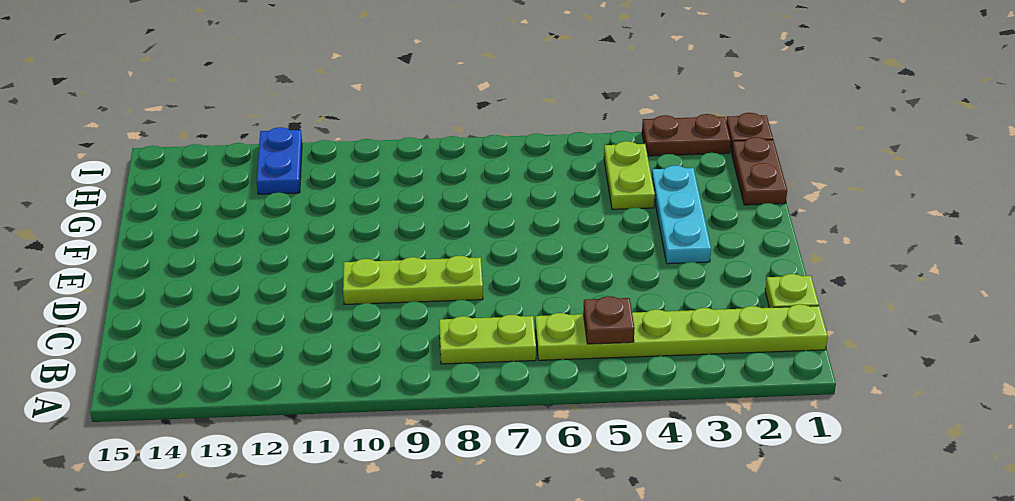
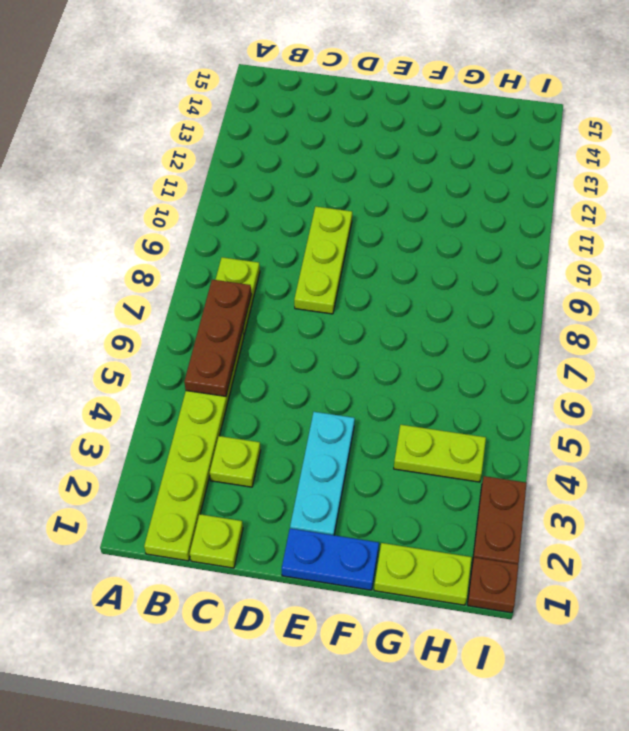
brown 1x1 plate [583,296,635,344] -> brown 1x3 plate [184,280,251,396]
none -> lime 1x1 plate [210,436,261,487]
cyan 1x3 plate [652,166,711,264] -> cyan 1x3 plate turned to [290,412,355,535]
brown 1x2 plate [732,137,787,205] -> lime 1x2 plate [374,543,472,605]
blue 1x2 plate [257,127,302,194] -> blue 1x2 plate moved to [282,529,379,590]

